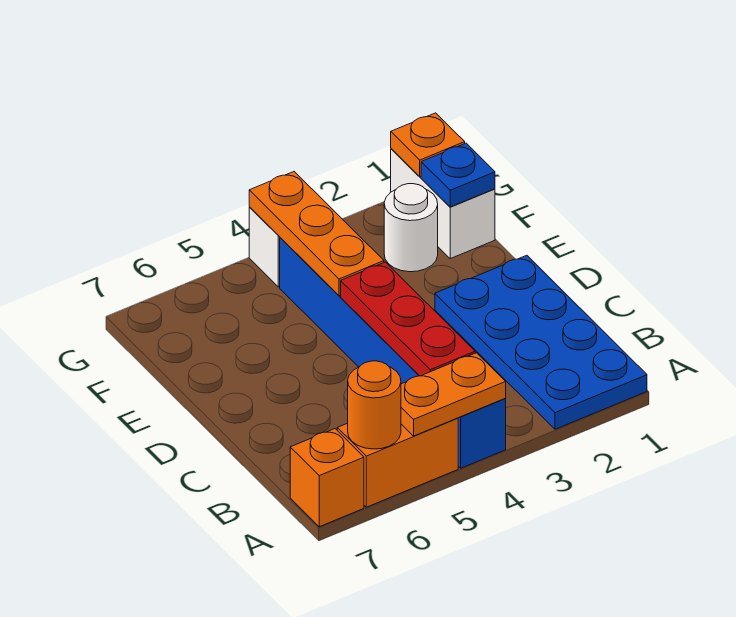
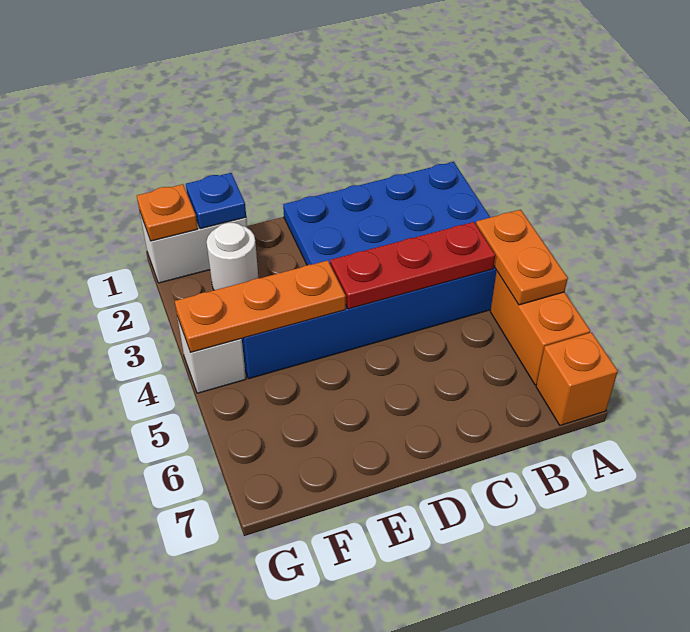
orange 1x1 round brick [348,361,401,449] -> none

